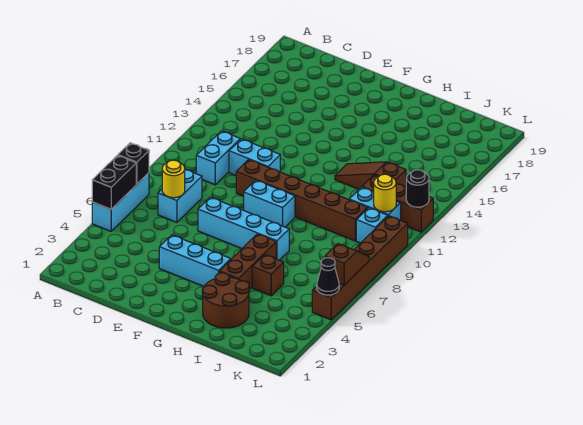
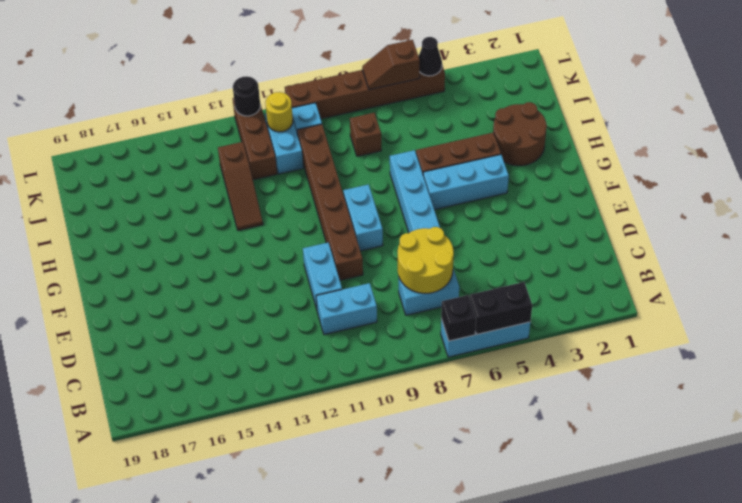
yellow 1x1 round brick [162,160,185,198] -> yellow 2x2 round brick [398,227,454,293]
cyan 1x3 brick [159,235,231,286] -> cyan 1x3 brick turned to [423,155,509,210]
brown 1x1 brick [252,254,284,296] -> brown 1x1 brick moved to [350,113,381,156]

